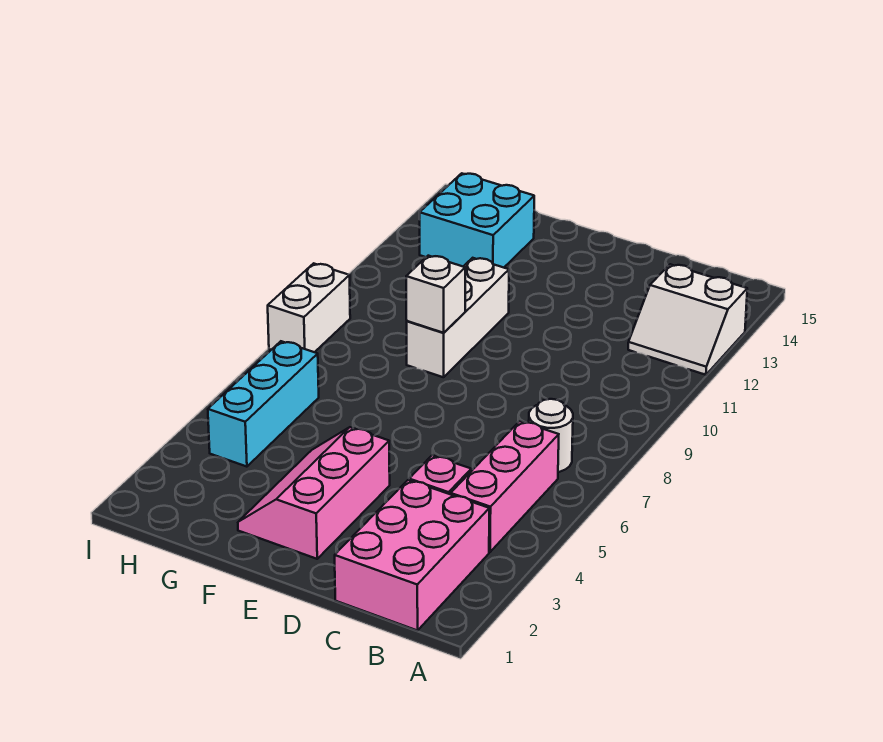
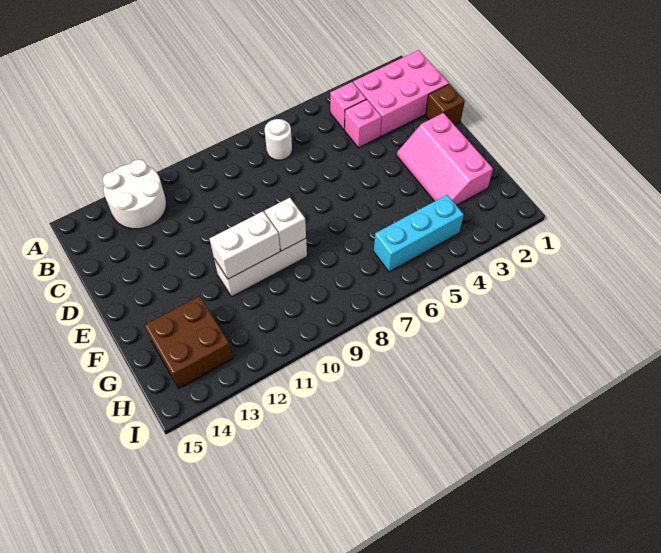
white 2x2 slope [628,264,747,375] -> white 2x2 round brick [103,159,166,229]
pink 1x3 brick [451,421,559,552] -> pink 1x1 brick [330,82,366,130]
none -> brown 1x1 brick [425,84,465,125]
pink 2x3 slope [238,427,390,559] -> pink 2x3 slope turned to [397,113,493,205]
cyan 2x2 brick [420,173,534,268] -> brown 2x2 brick [145,296,233,388]
white 1x2 brick [268,263,350,352] -> white 1x2 brick moved to [210,211,280,279]

